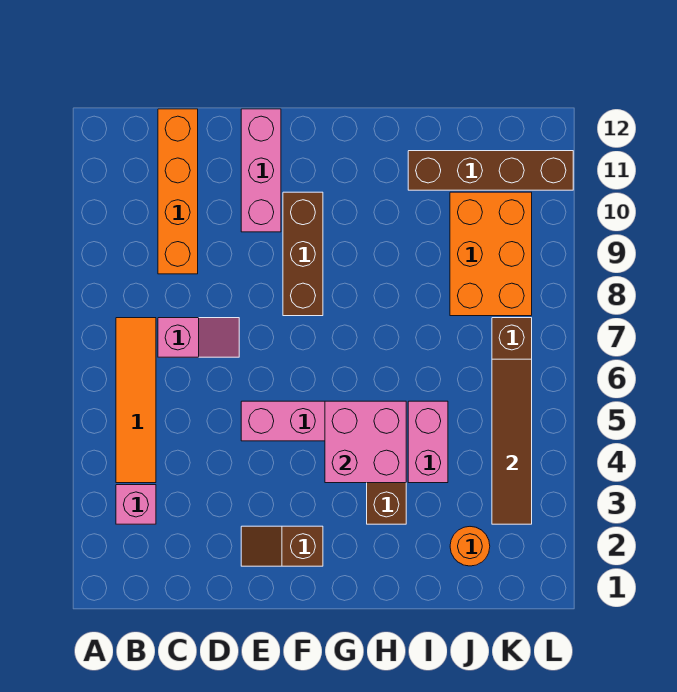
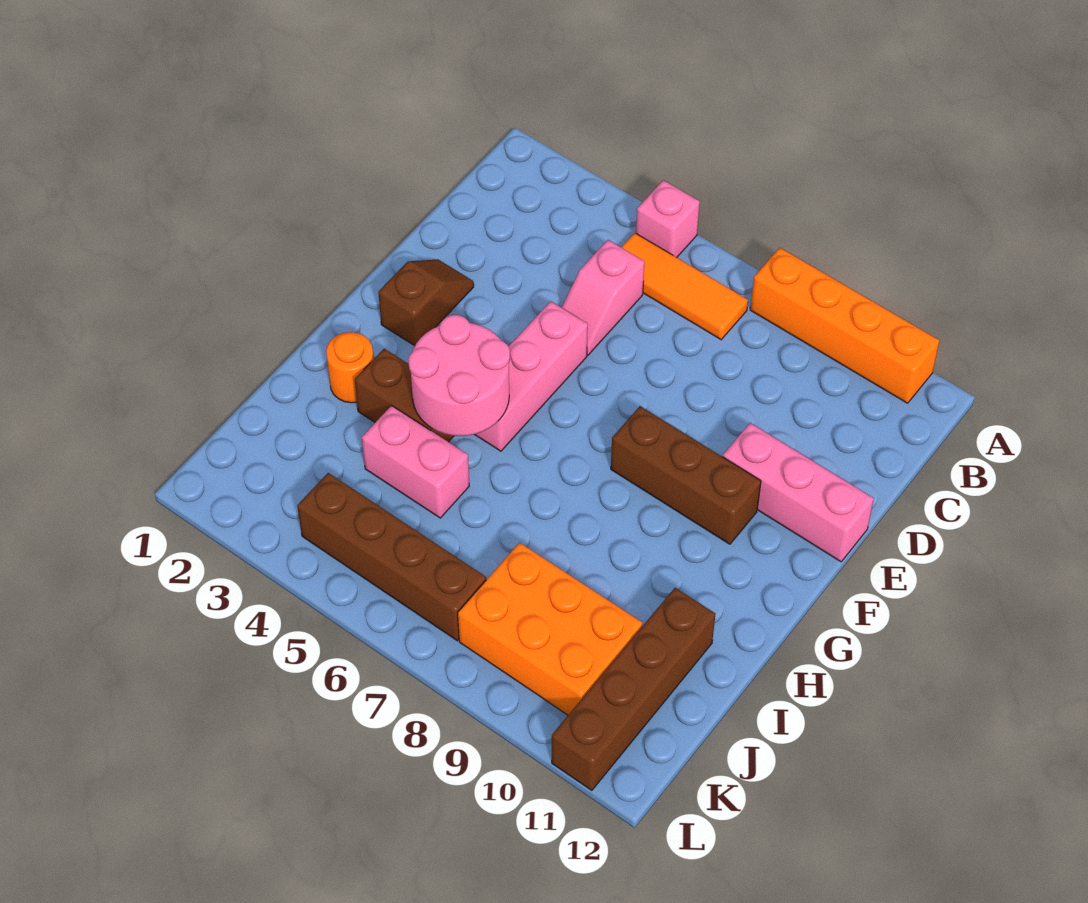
pink 1x1 brick [116,485,156,524] -> pink 1x1 brick moved to [636,180,700,257]
orange 1x4 tile [116,318,156,483] -> orange 1x3 tile [621,233,748,340]
pink 1x2 slope [158,318,239,357] -> pink 1x2 slope moved to [561,240,645,355]
orange 1x4 brick [158,109,198,274] -> orange 1x4 brick moved to [750,248,940,403]
pink 2x2 brick [325,401,406,483] -> pink 2x2 round brick [408,315,510,436]
orange 1x1 round brick [450,527,490,566] -> orange 1x1 round brick moved to [326,332,373,403]
brown 1x4 tile [492,359,532,524] -> none

